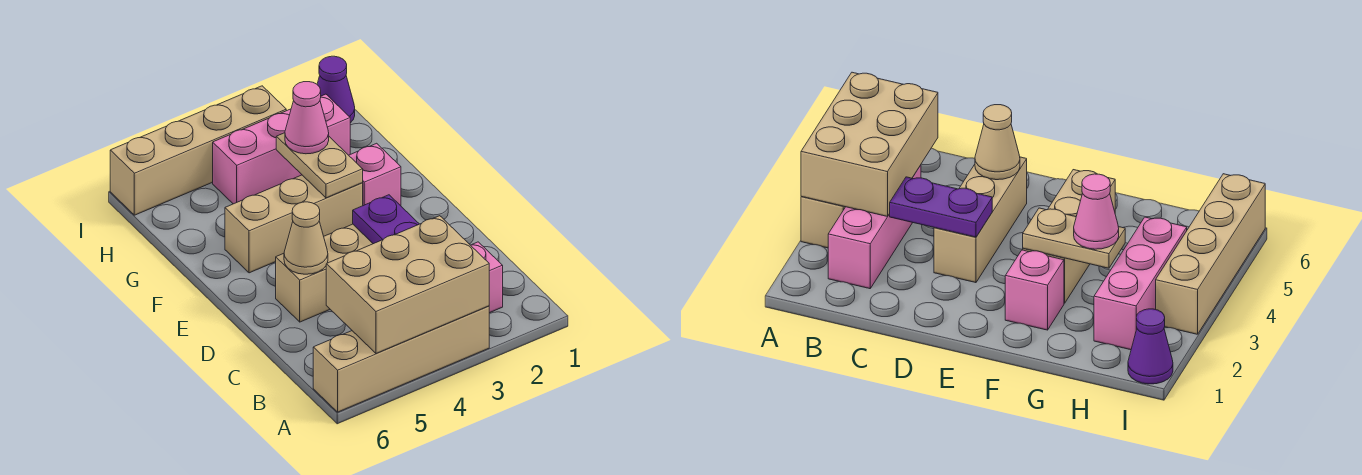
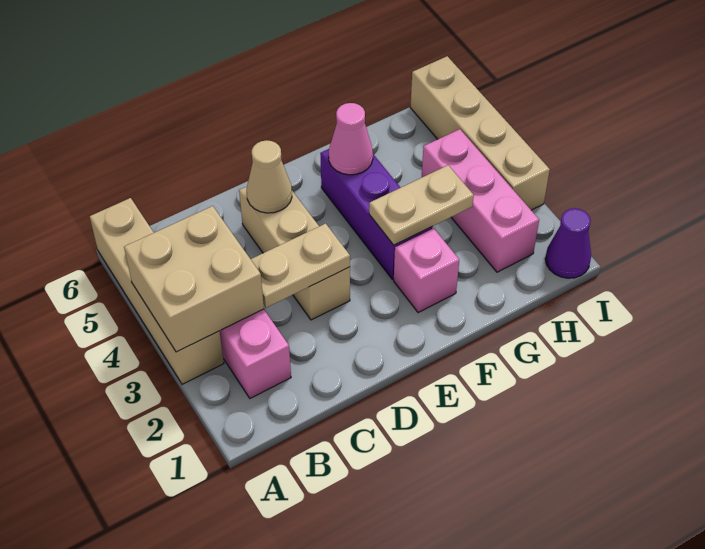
tan 2x3 brick [326,216,489,353] -> tan 2x2 brick [124,206,264,352]
purple 1x2 plate [353,195,419,244] -> tan 1x2 plate [251,223,350,308]
tan 1x3 brick [225,175,363,273] -> purple 1x3 brick [320,149,432,279]
pink 1x1 cone [285,82,329,154] -> pink 1x1 cone moved to [329,103,373,175]

